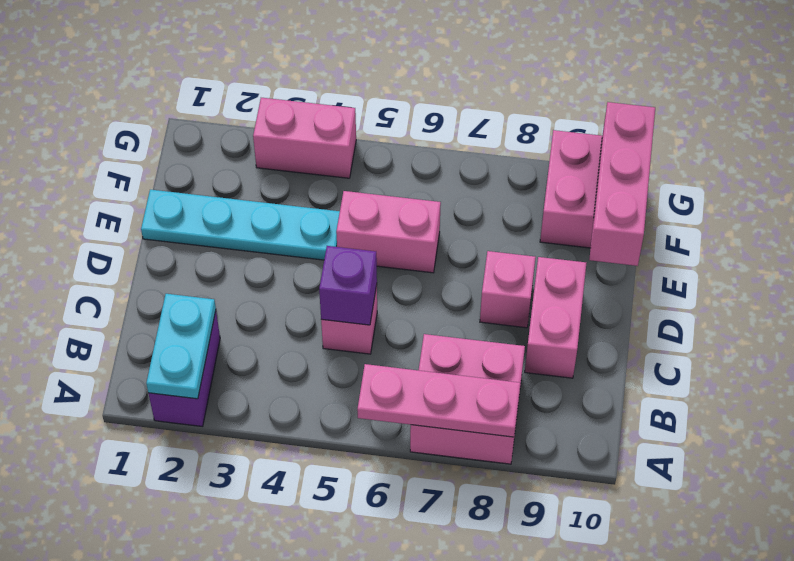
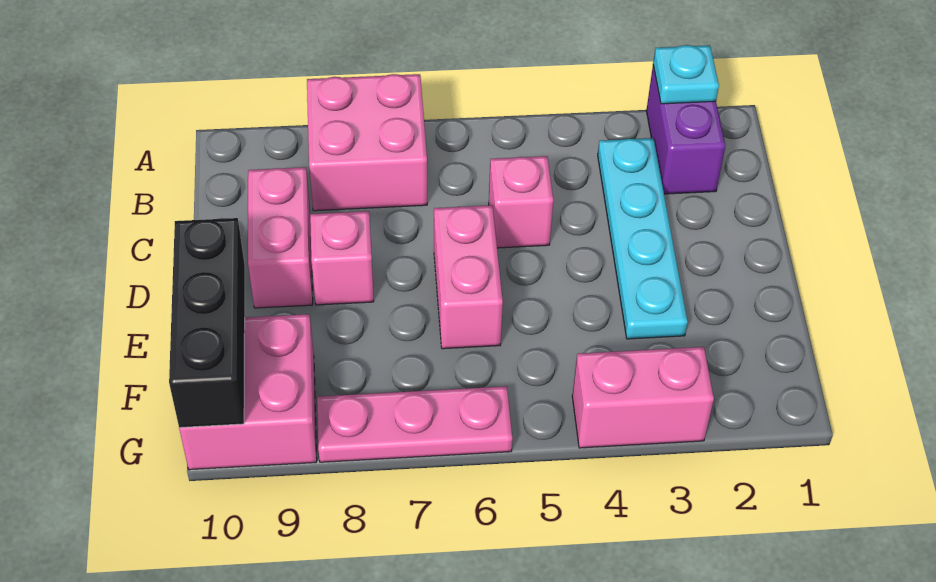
cyan 1x2 plate [146,294,216,399] -> cyan 1x1 plate [653,45,719,104]
pink 1x3 plate [357,364,521,437] -> pink 1x3 plate moved to [317,386,512,462]
purple 1x1 brick [319,246,377,325] -> none
cyan 1x4 plate [141,190,340,260] -> cyan 1x4 plate turned to [598,138,688,339]
pink 1x2 brick [336,191,441,273] -> pink 1x2 brick turned to [434,205,503,349]
pink 1x3 brick [589,102,655,266] -> black 1x3 brick [169,218,245,428]

